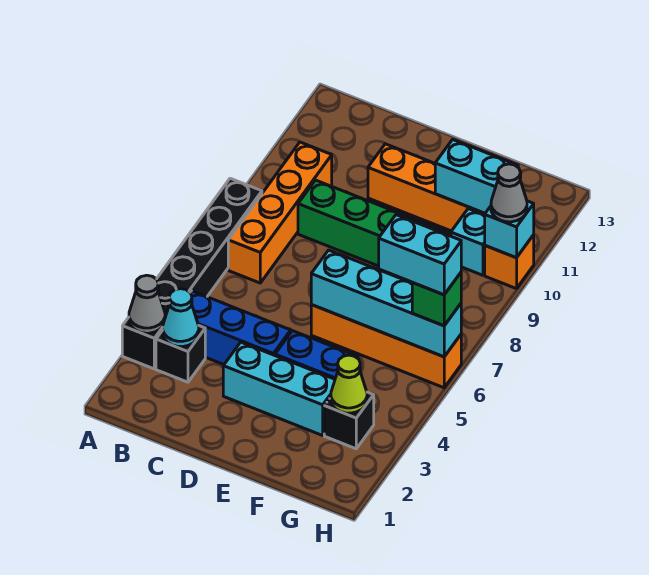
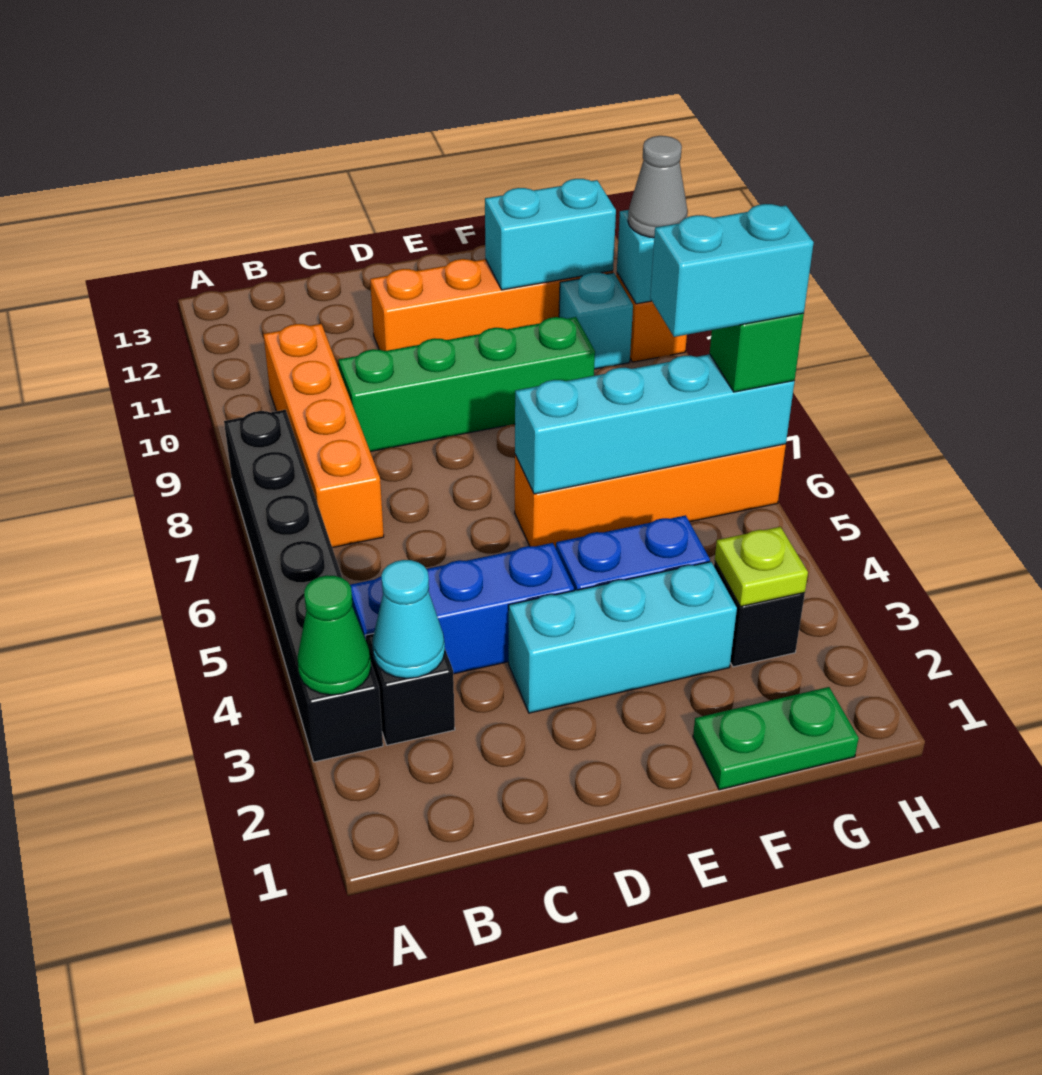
grey 1x1 cone [129,275,165,333] -> green 1x1 cone [298,575,371,695]
none -> green 1x2 plate [693,687,859,790]
lime 1x1 cone [331,355,367,413] -> lime 1x1 plate [715,527,808,607]

